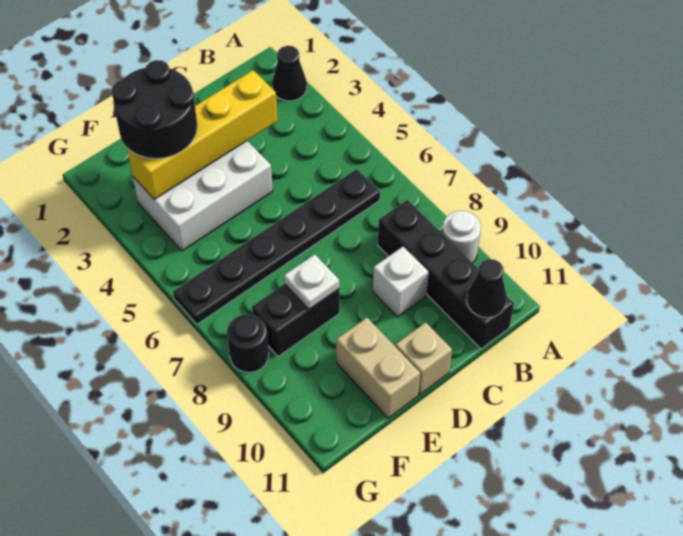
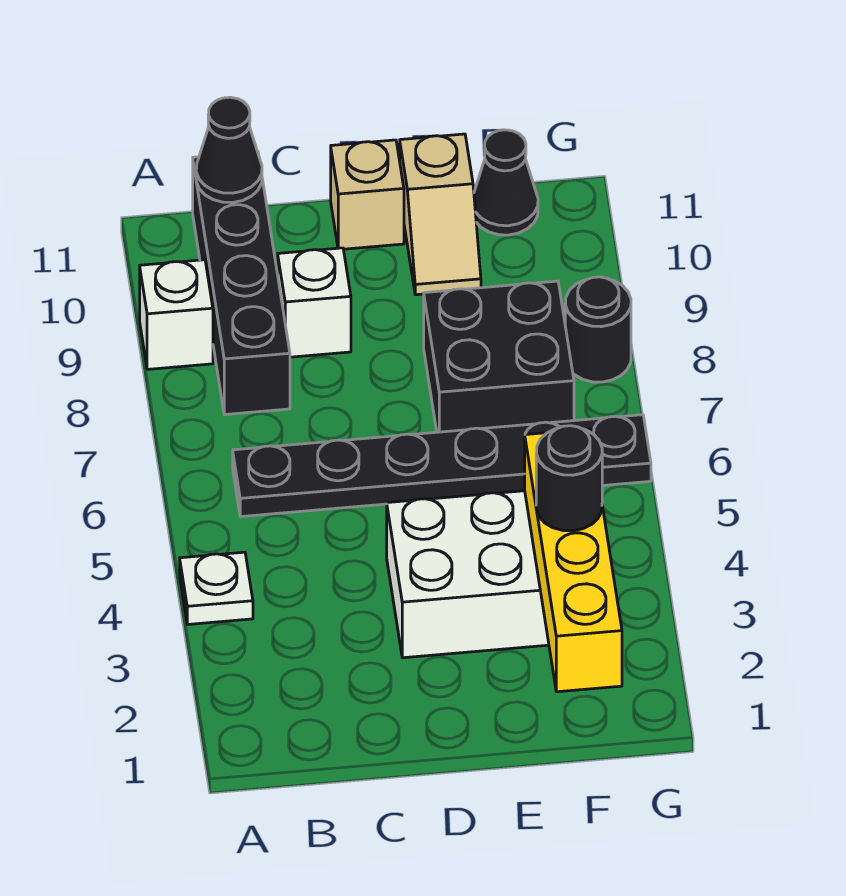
black 1x1 cone [272,46,307,101] -> black 1x1 cone moved to [474,130,538,235]
white 1x1 round brick [442,211,481,263] -> white 1x1 brick [140,260,213,369]
yellow 1x4 brick [127,70,278,199] -> yellow 1x4 brick turned to [525,429,622,692]
black 2x2 round brick [111,60,197,159] -> black 1x1 round brick [536,426,602,531]
black 1x2 brick [252,284,340,357] -> black 2x2 brick [424,281,574,432]
white 1x1 plate [284,254,339,309] -> white 1x1 plate moved to [180,552,253,624]
tan 1x2 brick [336,318,420,418] -> tan 1x2 slope [400,134,481,295]

